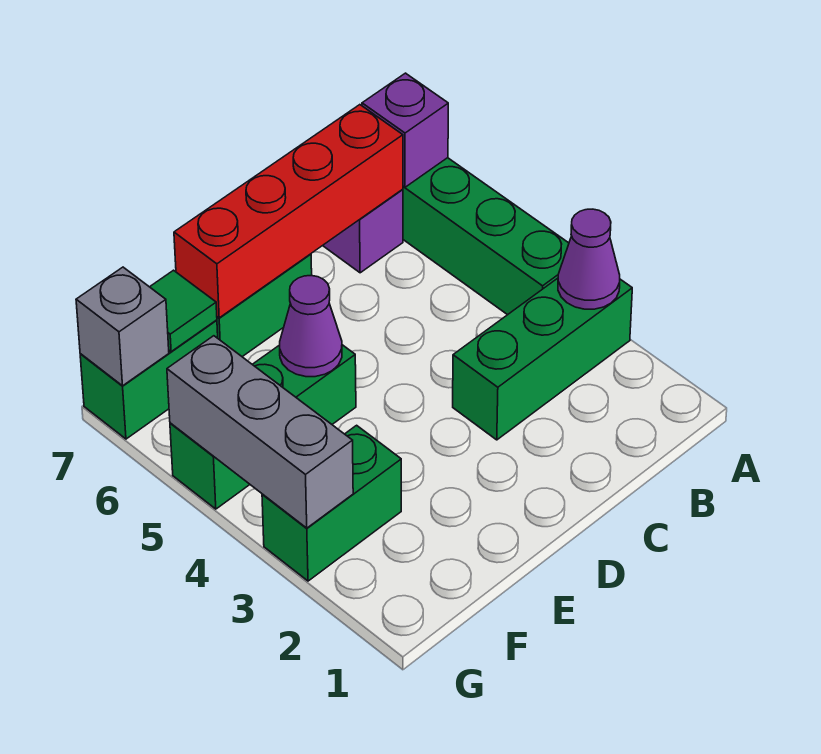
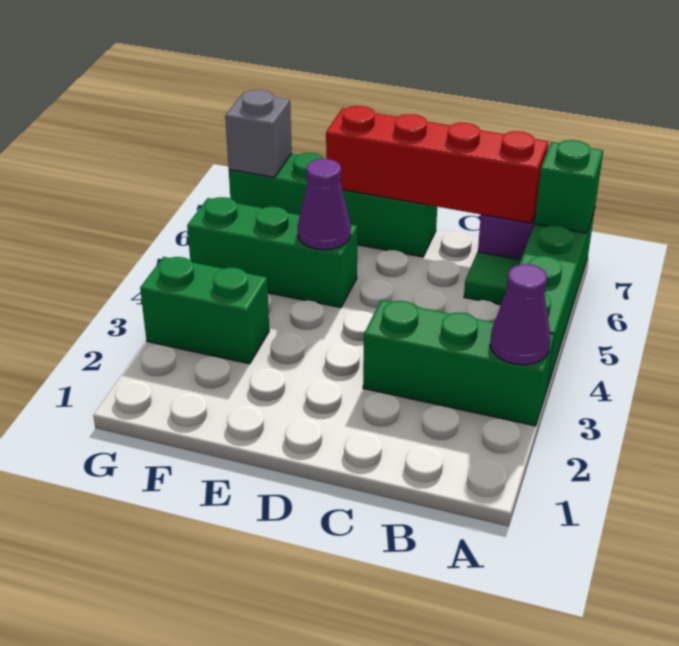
purple 1x1 brick [362,73,448,187] -> green 1x1 brick [535,140,603,233]
green 1x1 tile [150,270,217,351] -> green 1x1 tile moved to [464,252,521,305]
grey 1x3 brick [167,336,353,528] -> none

